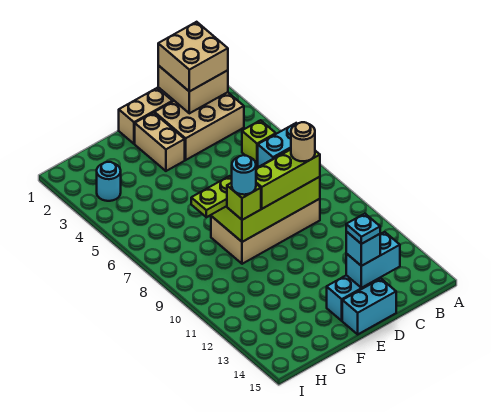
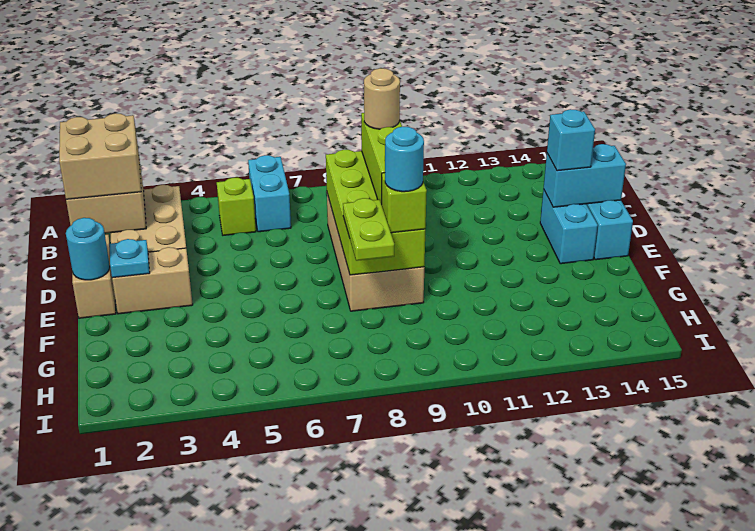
cyan 1x2 brick [346,232,400,288] -> cyan 1x2 brick turned to [544,144,626,207]
cyan 1x1 plate [346,214,380,244] -> cyan 1x1 plate moved to [109,239,150,278]
cyan 1x1 round brick [97,162,121,201] -> cyan 1x1 round brick moved to [66,218,110,280]

